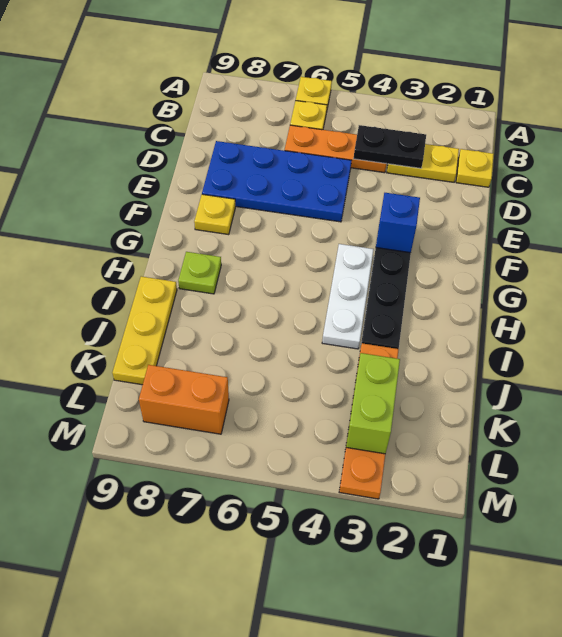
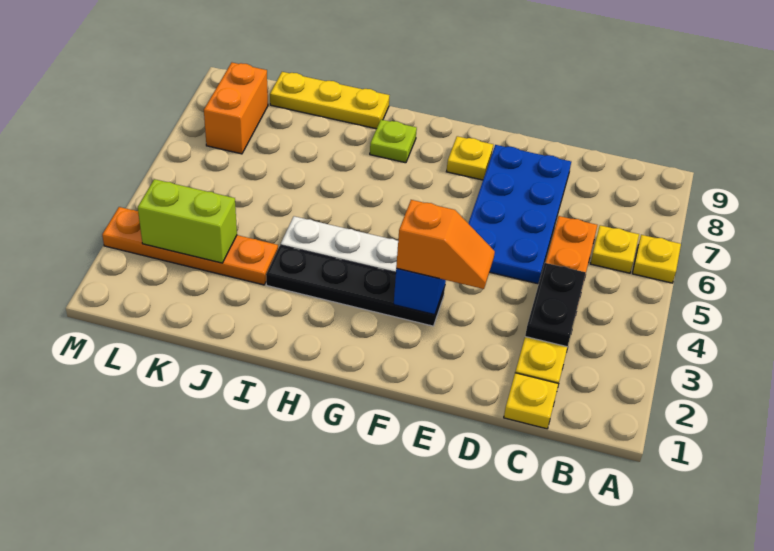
none -> orange 1x2 slope [396,200,495,289]

